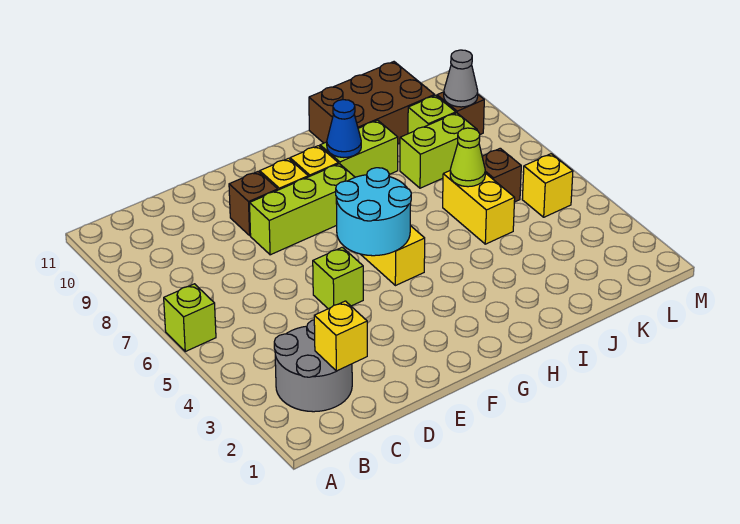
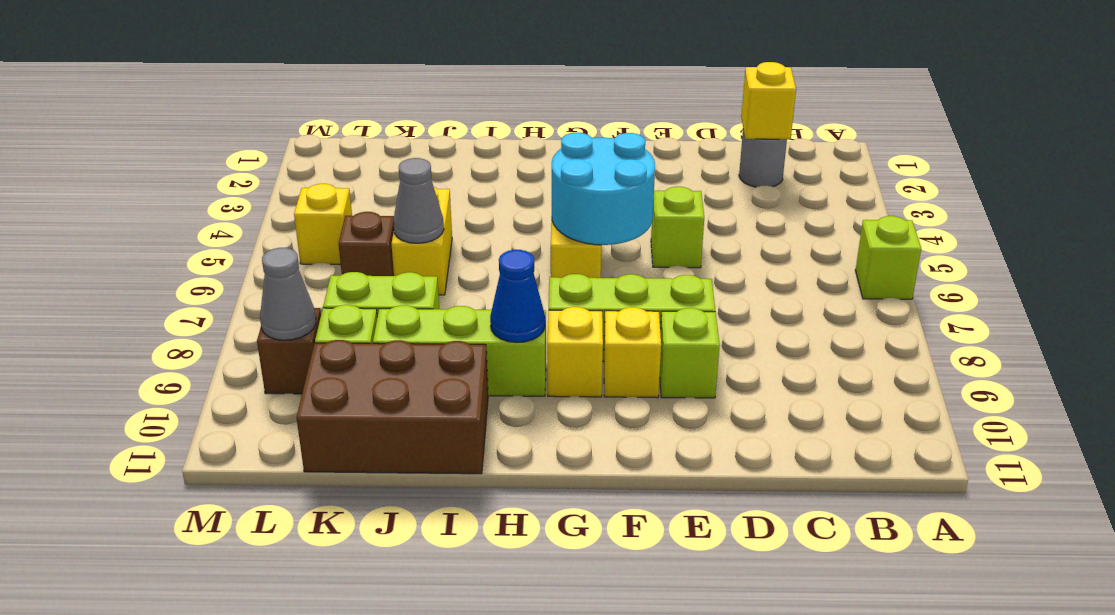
grey 2x2 round brick [274,320,352,412] -> grey 1x1 round brick [739,129,787,187]
brown 1x1 brick [229,172,278,235] -> lime 1x1 brick [660,308,720,398]
lime 1x2 brick [320,120,398,177] -> lime 1x3 brick [373,305,546,396]
lime 1x1 cone [450,128,485,187] -> grey 1x1 cone [393,158,444,243]

